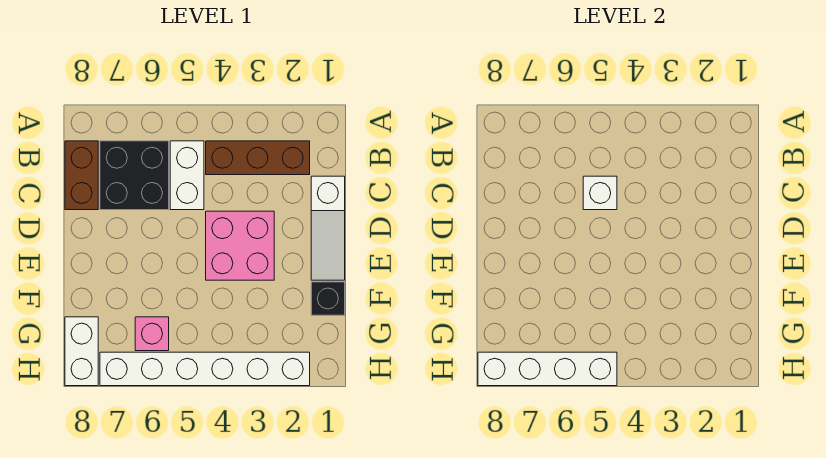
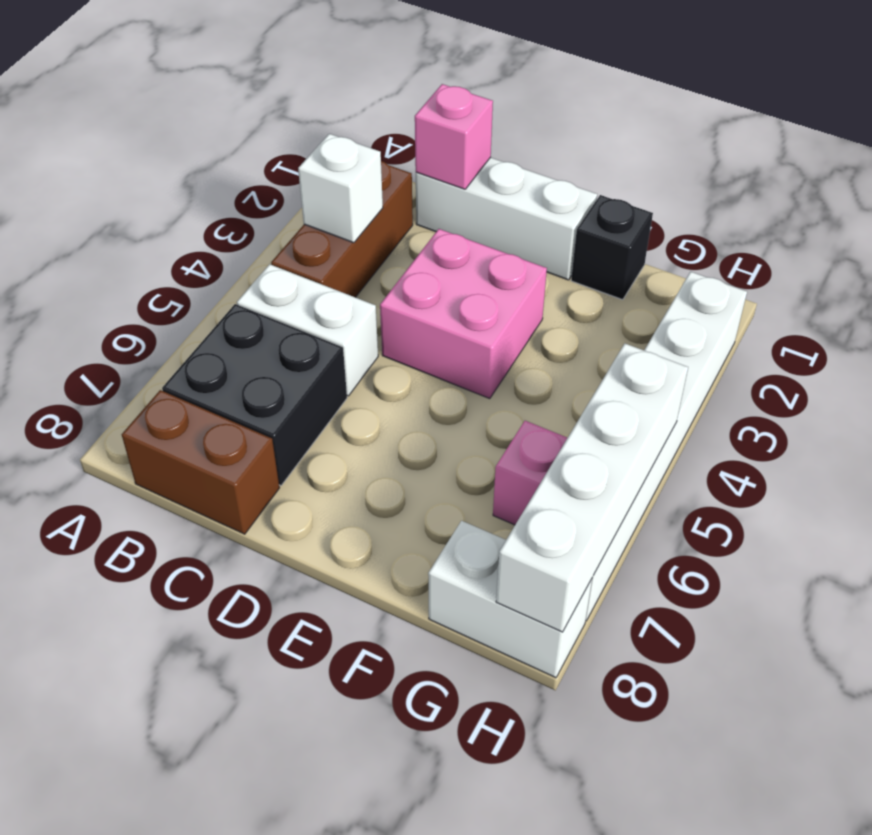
white 1x3 slope [311,176,345,280] -> white 1x3 brick [416,157,597,280]
none -> pink 1x1 brick [415,84,493,189]
white 1x1 brick [583,176,617,210] -> white 1x1 brick moved to [298,134,383,243]

